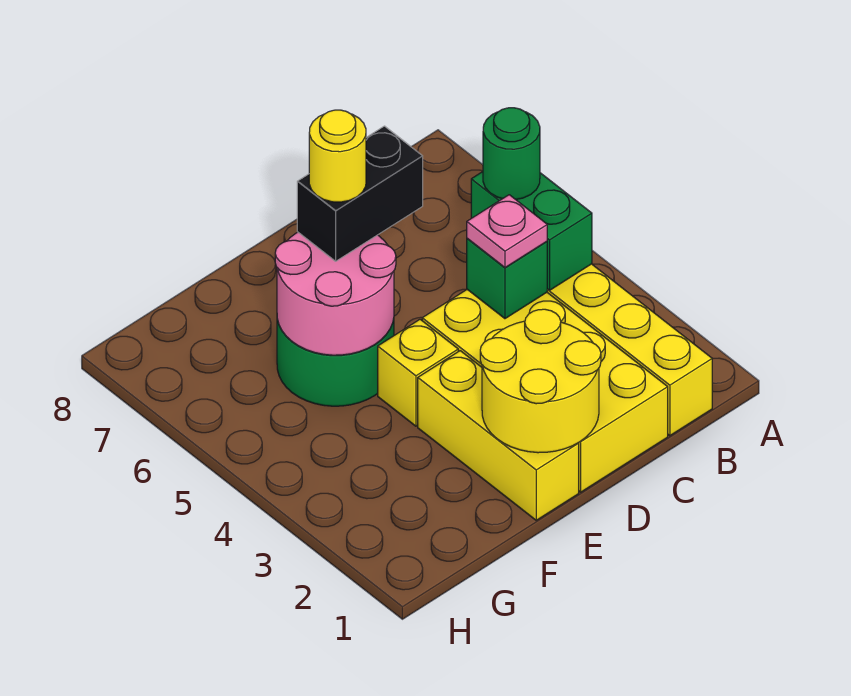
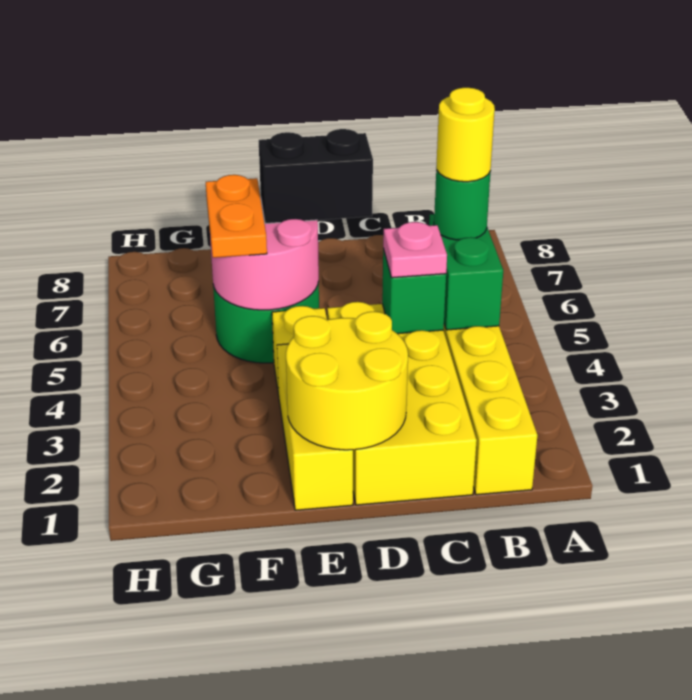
yellow 1x1 round brick [309,110,366,202] -> yellow 1x1 round brick moved to [436,88,495,182]
none -> orange 1x2 plate [206,175,267,258]

